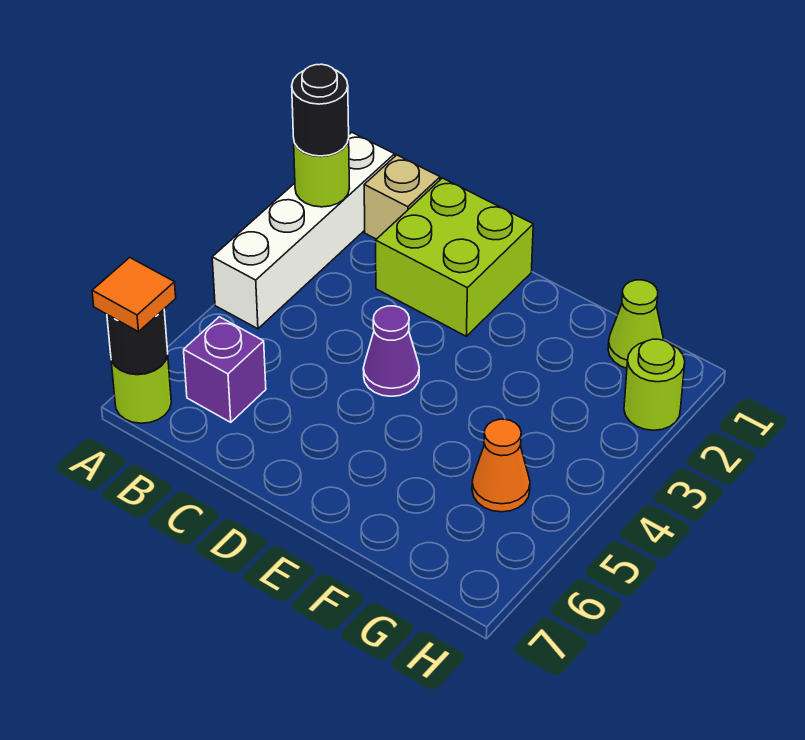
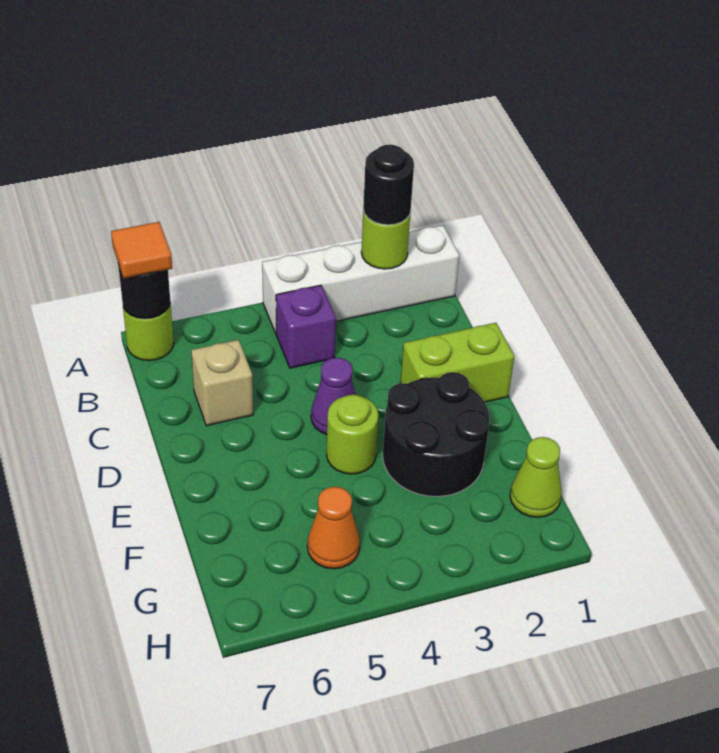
tan 1x1 brick [364,155,440,239] -> tan 1x1 brick moved to [191,340,253,426]
purple 1x1 brick [184,317,266,422] -> purple 1x1 brick moved to [276,285,336,368]
lime 2x2 brick [376,178,533,336] -> lime 1x2 brick [400,323,514,402]
none -> black 2x2 round brick [383,372,489,496]
lime 1x1 round brick [624,339,685,430] -> lime 1x1 round brick moved to [327,395,378,474]

